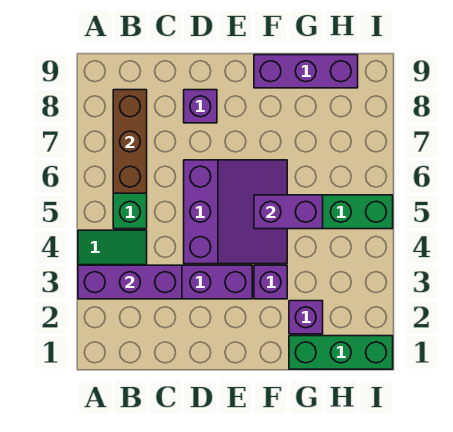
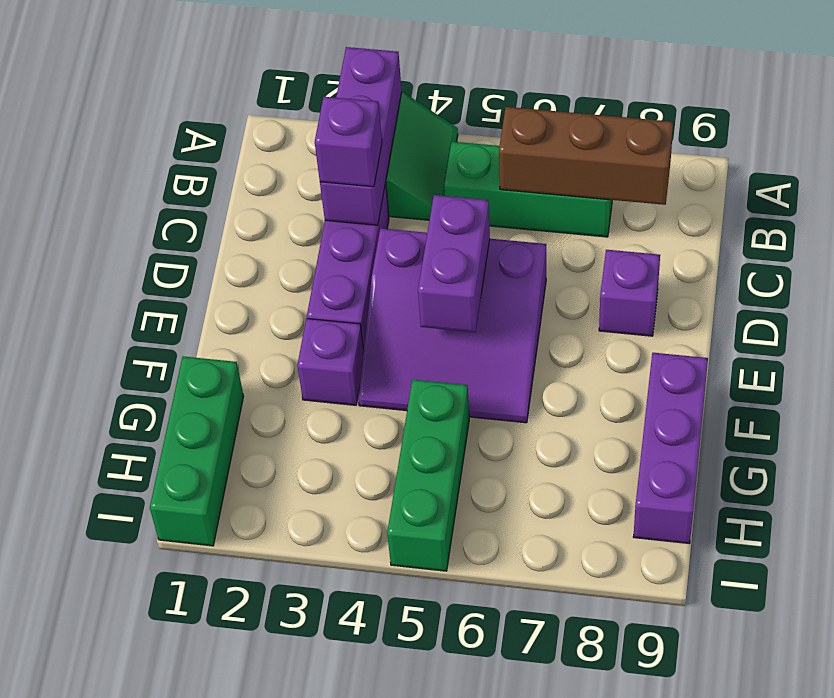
purple 1x2 brick [254,195,323,229] -> purple 1x2 brick moved to [418,195,490,332]
purple 1x1 brick [289,301,323,334] -> purple 1x1 brick moved to [315,97,382,187]

